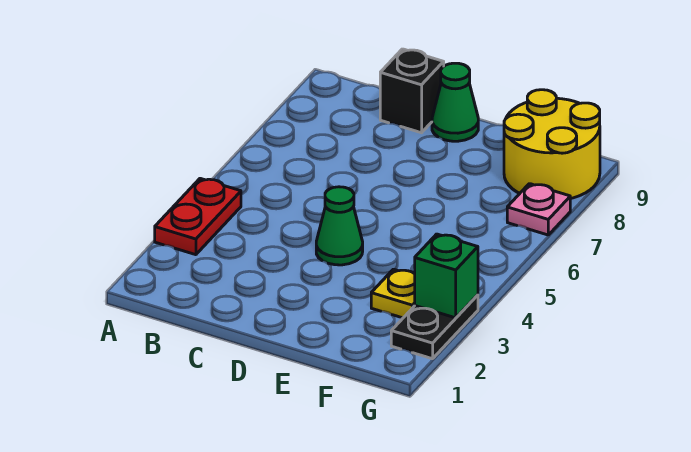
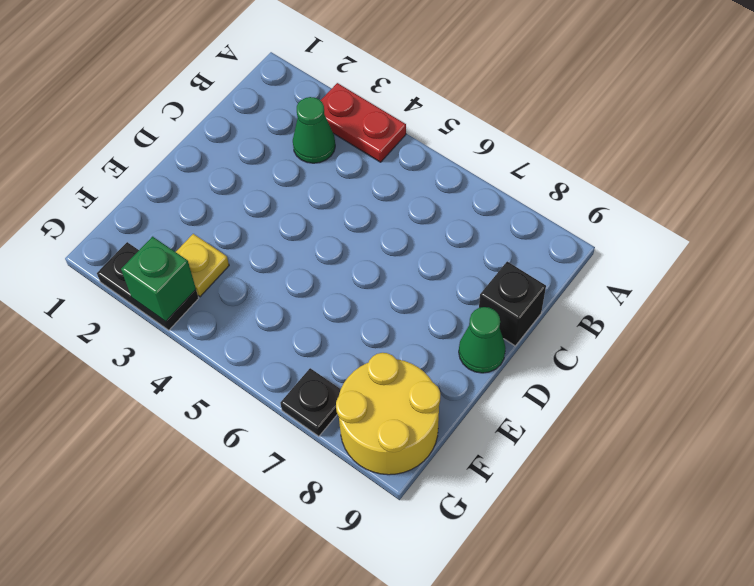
green 1x1 cone [316,187,363,265] -> green 1x1 cone moved to [293,97,335,163]
pink 1x1 plate [507,184,570,235] -> black 1x1 plate [280,368,341,436]

